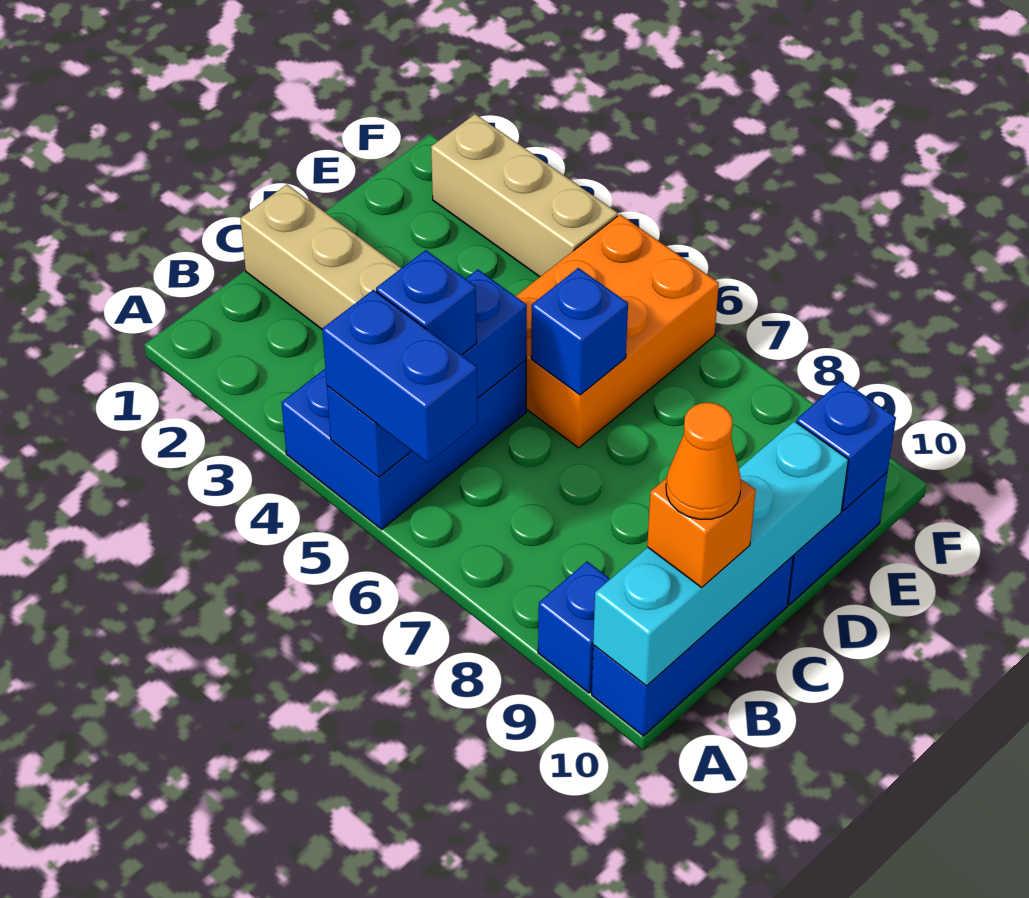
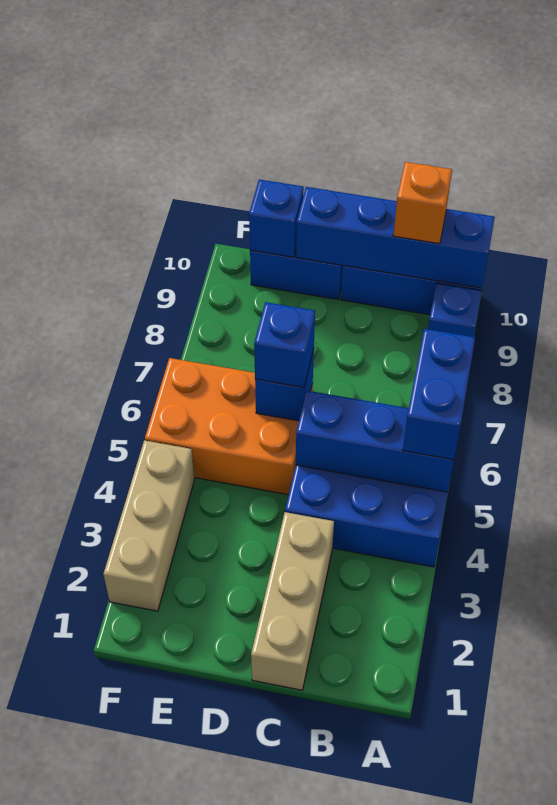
cyan 1x4 brick [593,421,848,686] -> blue 1x4 brick [296,187,495,288]
blue 1x1 brick [376,250,477,355] -> blue 1x1 brick moved to [254,302,315,388]
orange 1x1 cone [666,402,741,519] -> none

